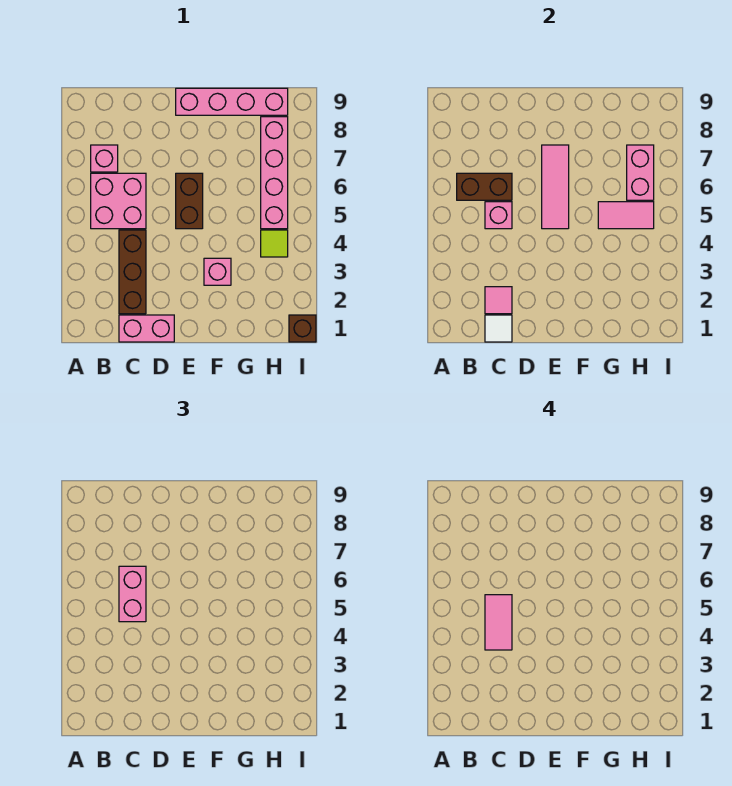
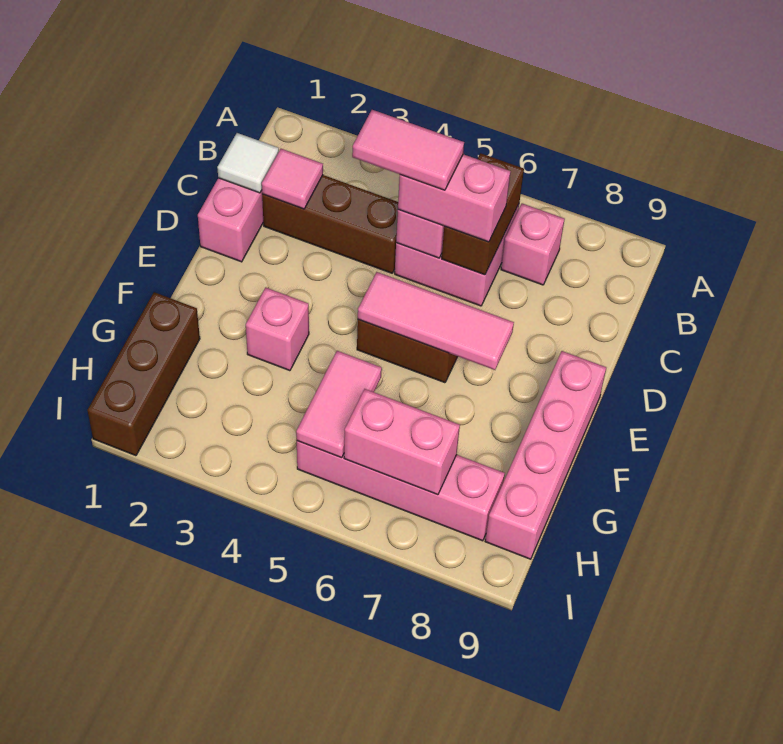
lime 1x1 tile [261,230,288,257] -> none
brown 1x1 brick [289,315,316,342] -> brown 1x3 brick [87,292,200,456]

